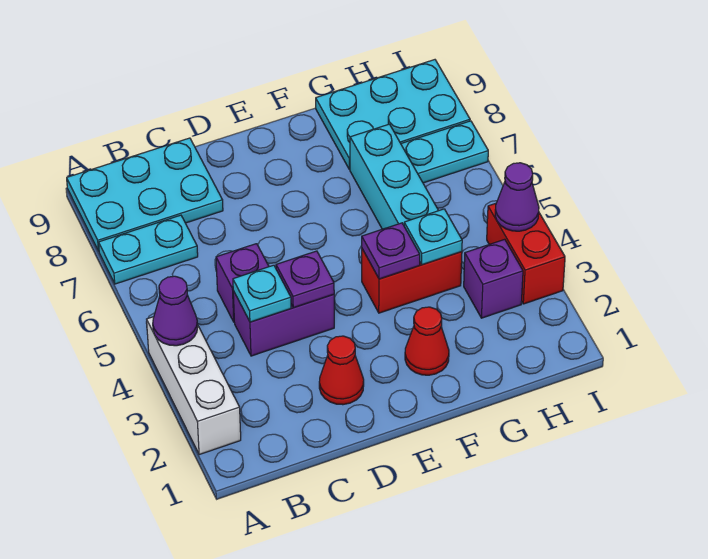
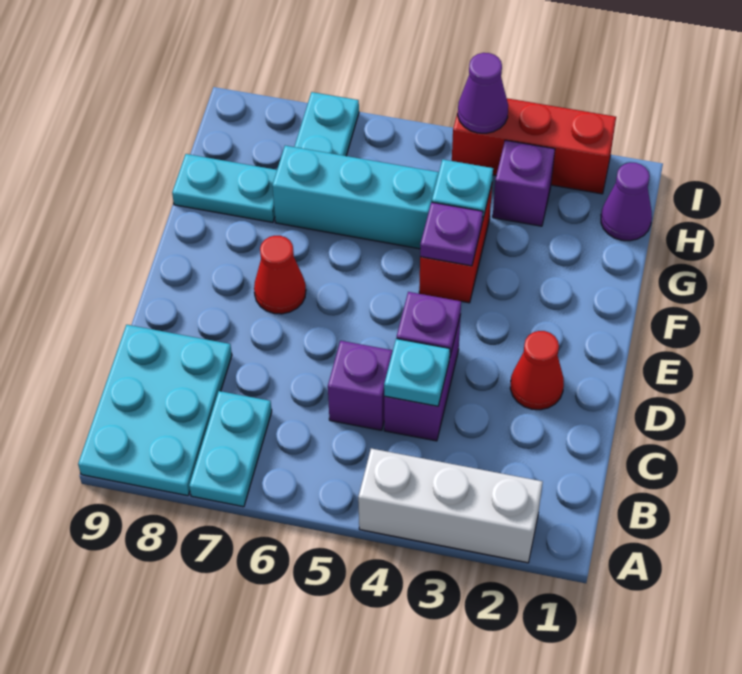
purple 1x1 cone [153,276,198,346] -> purple 1x1 cone moved to [601,163,652,241]
red 1x1 cone [405,307,449,375] -> red 1x1 cone moved to [254,236,306,314]
cyan 2x3 plate [316,60,470,170] -> cyan 1x2 plate [172,154,277,222]
red 1x2 brick [487,203,565,304] -> red 1x3 brick [452,98,616,194]

